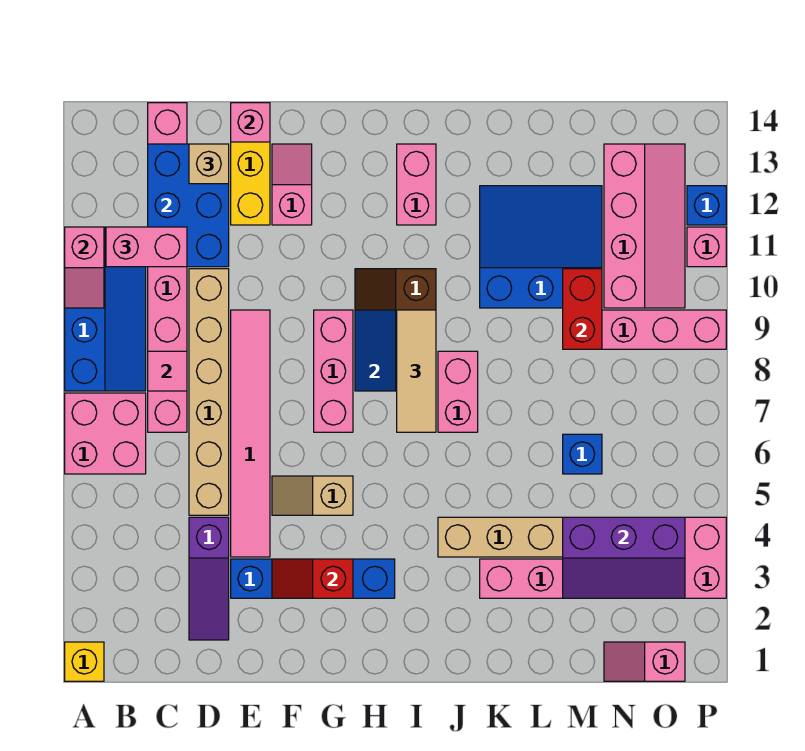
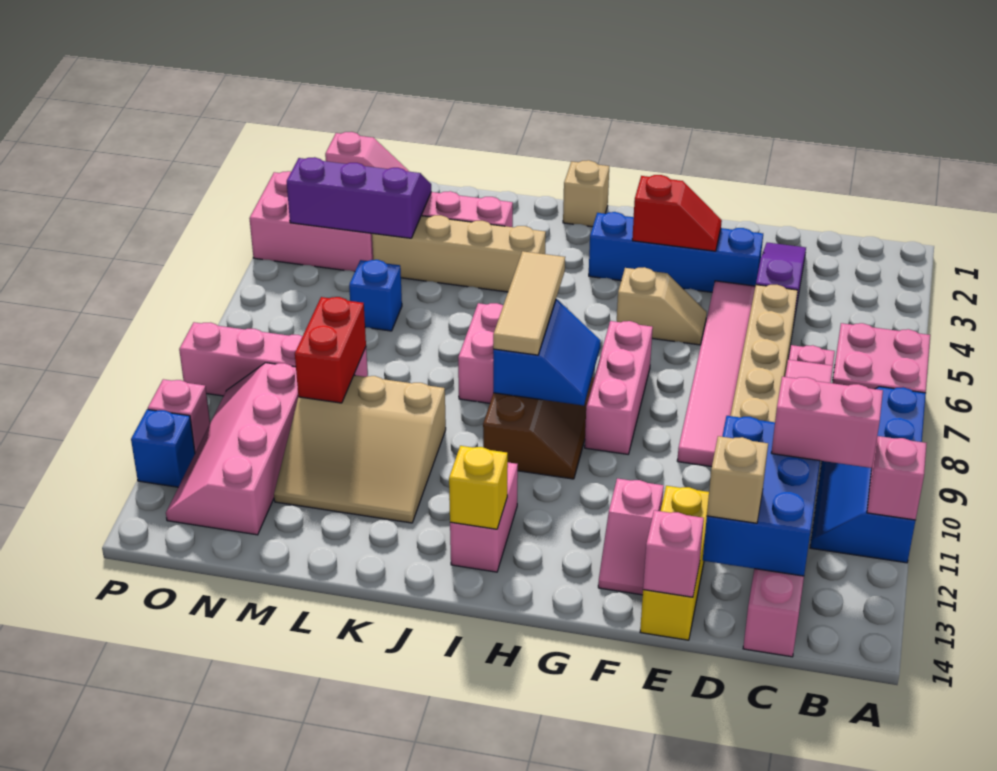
yellow 1x1 brick [65,642,104,681] -> yellow 1x1 brick moved to [449,446,508,529]
none -> tan 1x1 brick [563,160,609,227]
blue 3x3 slope [480,186,602,308] -> tan 3x3 slope [274,375,446,523]

